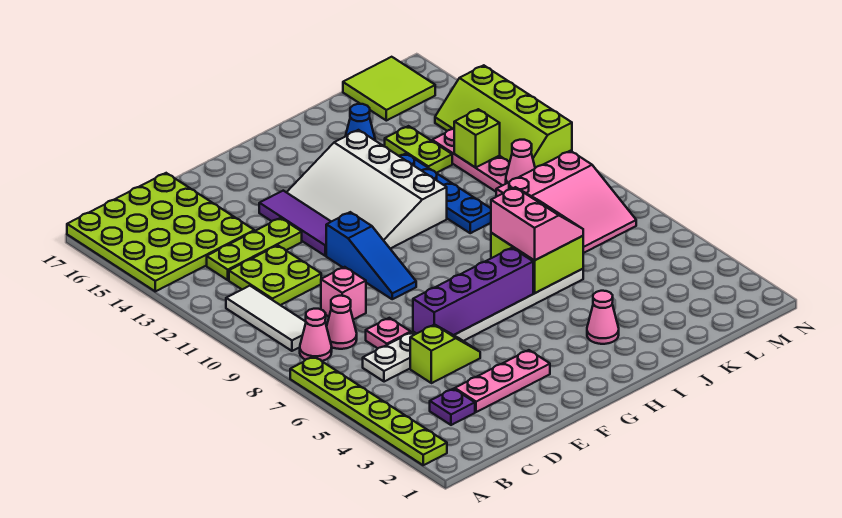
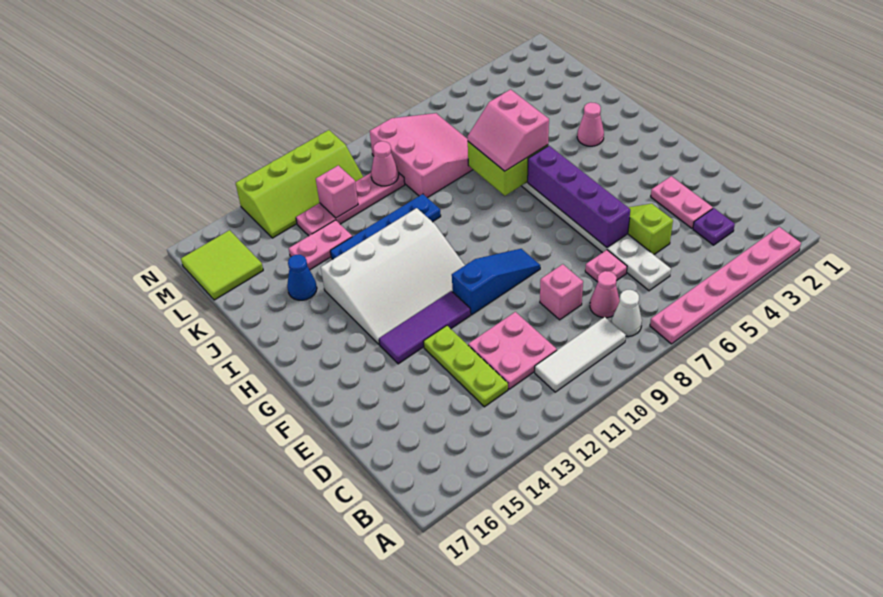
lime 1x6 plate [290,356,447,465] -> pink 1x6 plate [650,227,801,344]
lime 4x4 plate [67,173,254,291] -> none
pink 1x1 cone [300,309,332,361] -> white 1x1 cone [612,290,642,337]
lime 2x2 plate [229,245,321,305] -> pink 2x2 plate [468,312,557,389]
pink 1x3 plate [455,350,550,412] -> pink 1x2 plate [651,176,713,228]
pink 2x2 slope [491,187,583,261] -> pink 2x2 slope turned to [467,89,549,171]
lime 1x2 plate [385,126,452,173] -> pink 1x2 plate [289,220,352,270]
lime 1x1 brick [454,109,500,168] -> pink 1x1 brick [316,165,358,218]

